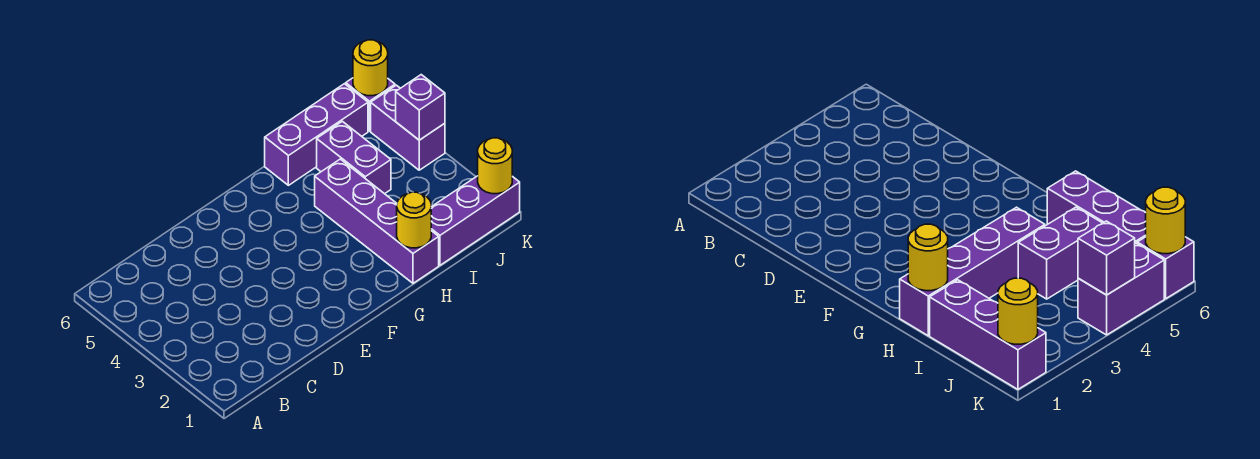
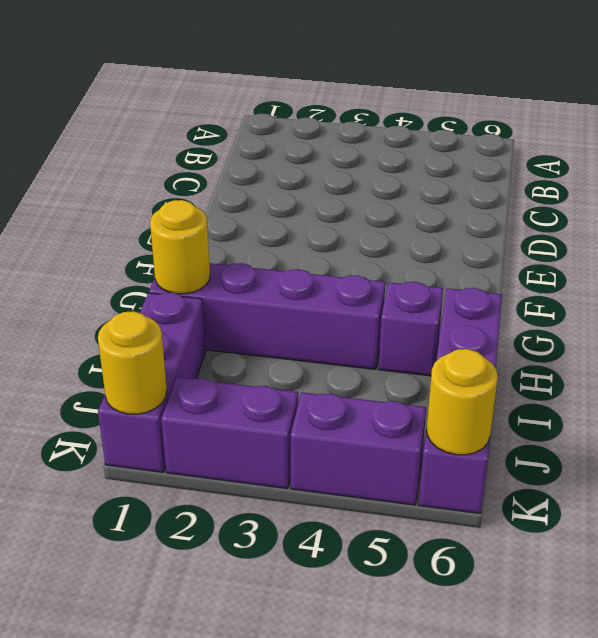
purple 1x2 brick [317,121,391,194] -> purple 1x2 brick moved to [161,377,298,489]
purple 1x1 brick [396,75,445,140] -> purple 1x1 brick moved to [379,282,443,376]

